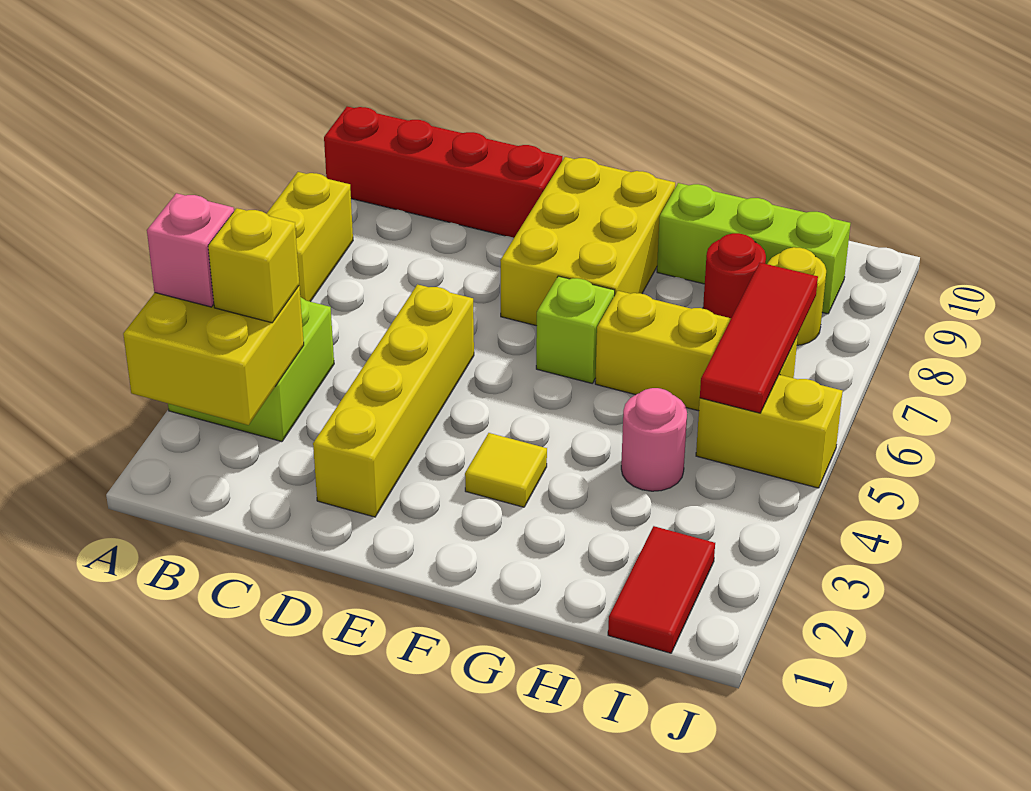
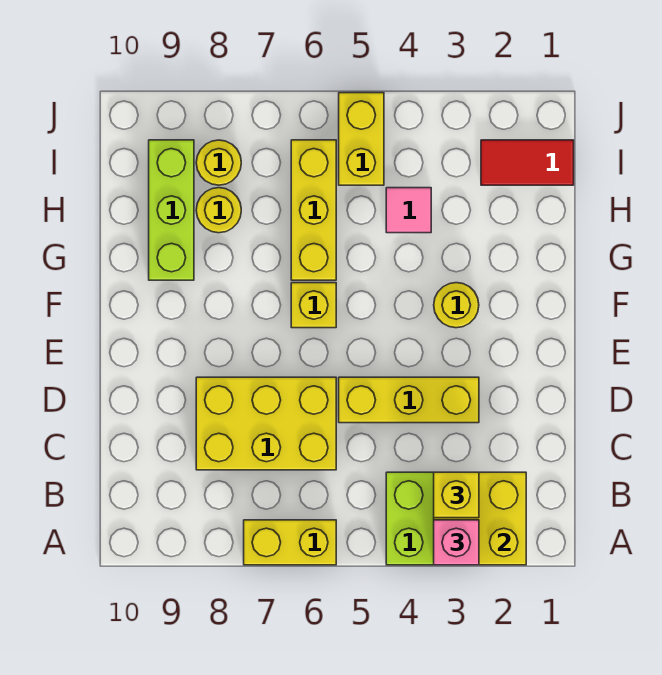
red 1x4 brick [324,107,562,238] -> none
yellow 1x4 brick [313,284,474,517] -> yellow 1x3 brick [339,377,479,423]
yellow 2x3 brick [500,157,675,326] -> yellow 2x3 brick moved to [196,377,336,470]
yellow 1x1 tile [465,433,547,507] -> yellow 1x1 round brick [434,283,479,328]
lime 1x1 brick [536,276,615,383] -> yellow 1x1 brick [291,283,336,328]
pink 1x1 round brick [621,388,687,491] -> pink 1x1 tile [386,188,431,233]
red 1x1 round brick [703,233,766,318] -> yellow 1x1 round brick [196,188,241,233]
red 1x3 tile [700,263,818,413] -> none

